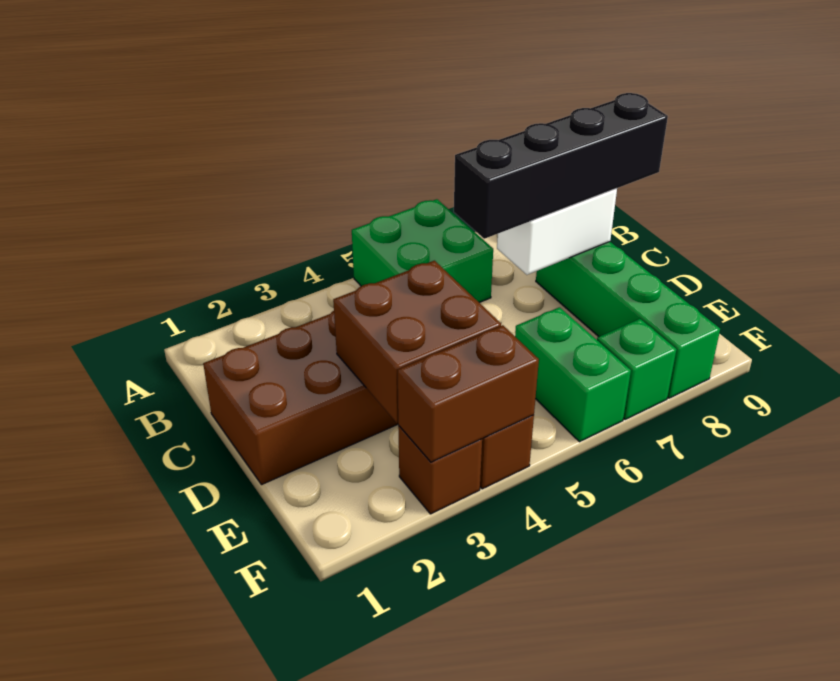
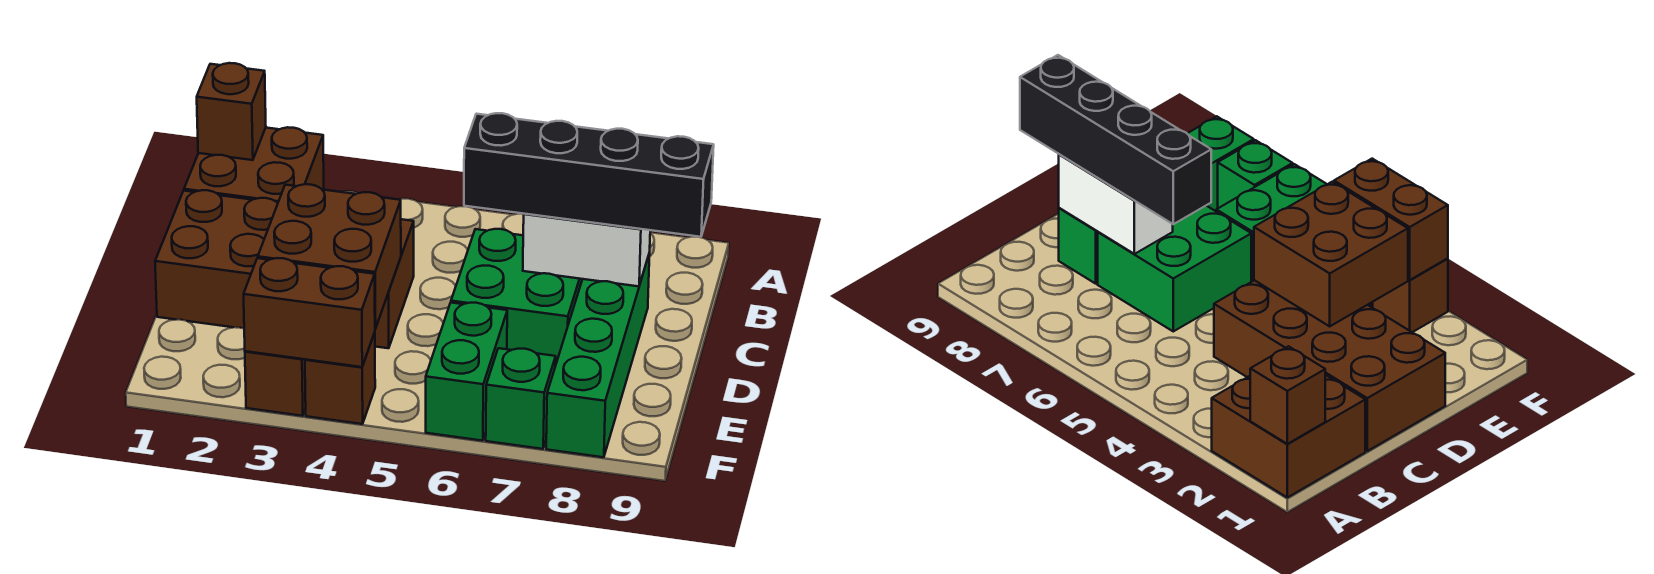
none -> brown 2x2 brick [184,127,324,203]
none -> brown 1x1 brick [197,63,266,160]
green 2x2 brick [352,199,493,303] -> green 2x2 brick moved to [451,229,582,366]

